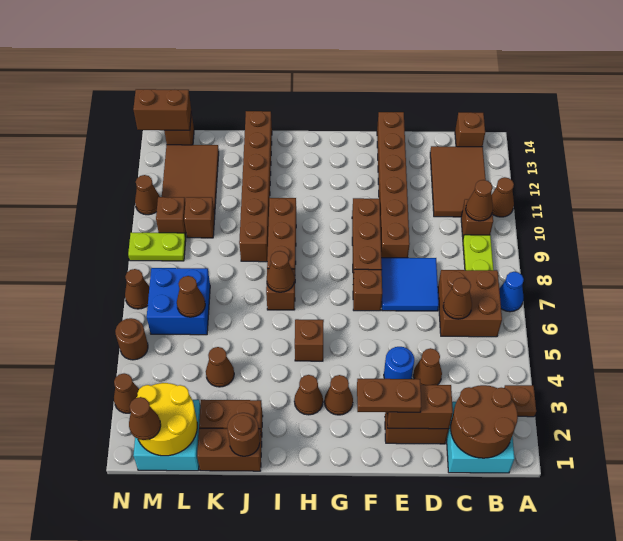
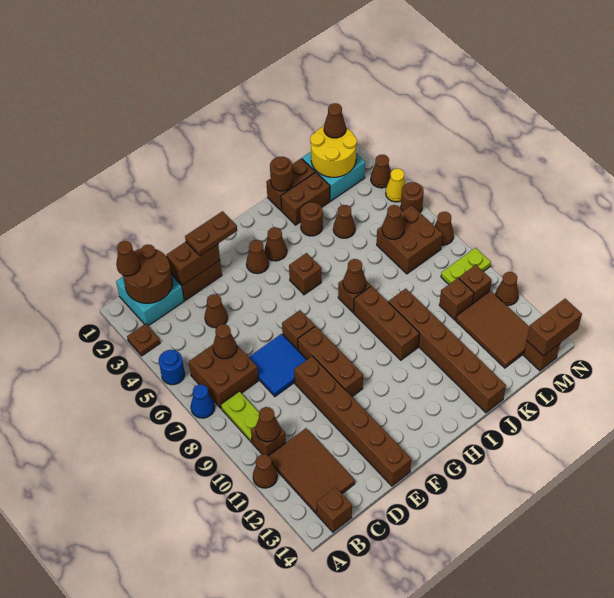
none -> brown 1x1 cone [116,241,140,276]
blue 1x1 round brick [384,347,414,379] -> blue 1x1 round brick moved to [159,350,185,385]
none -> brown 1x1 round brick [300,202,323,236]
blue 2x2 brick [147,268,210,335] -> brown 2x2 brick [377,205,443,274]
none -> yellow 1x1 cone [386,169,405,202]

